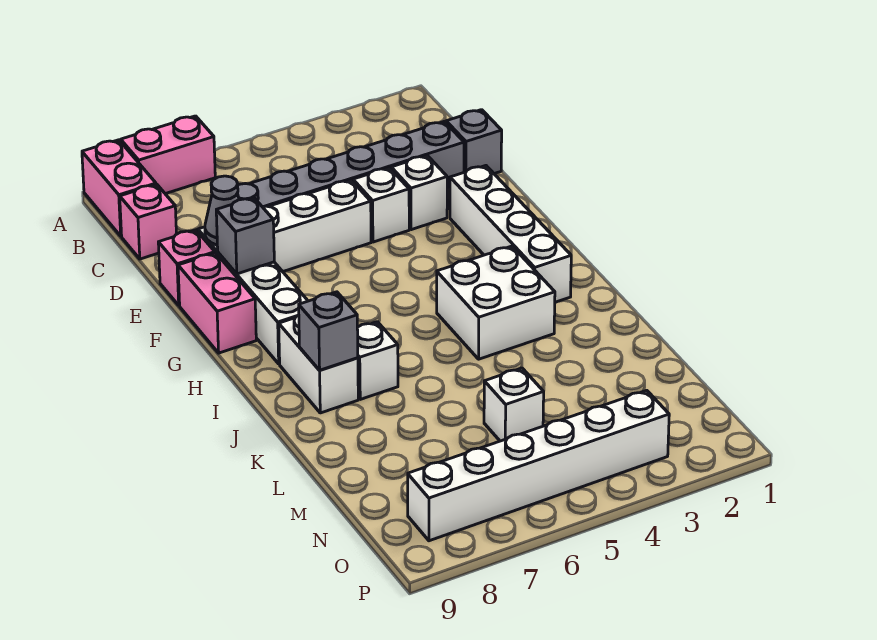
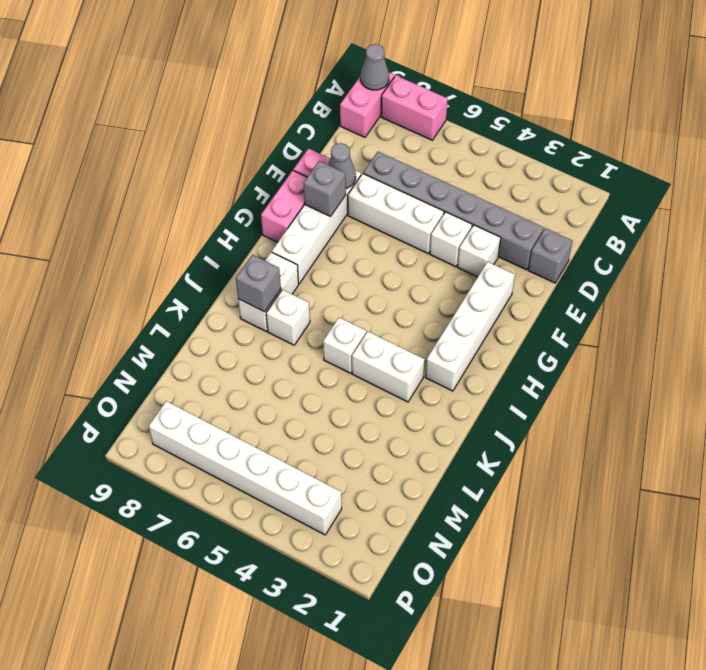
none -> grey 1x1 cone [360,44,389,90]
pink 1x1 brick [120,184,176,259] -> none
white 2x2 brick [437,246,555,359] -> white 1x2 brick [352,332,425,402]
white 1x1 brick [484,368,544,441] -> white 1x1 brick moved to [323,317,366,373]

